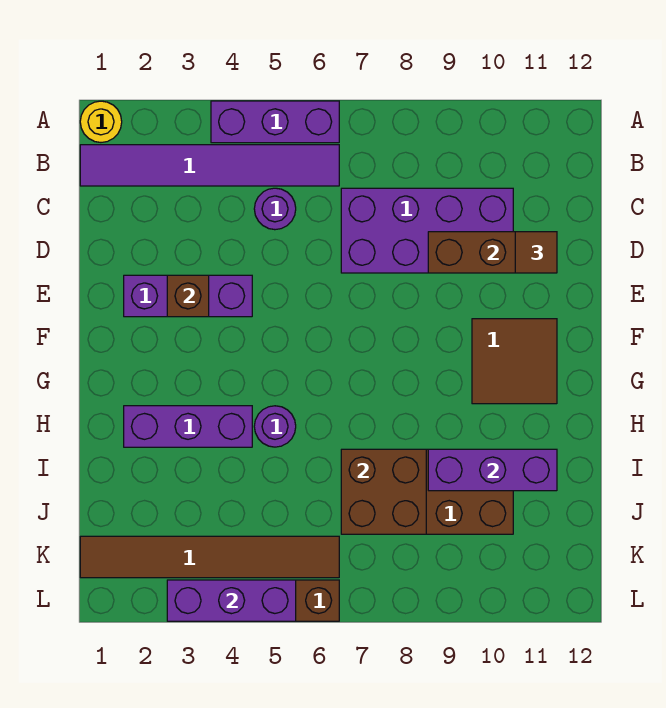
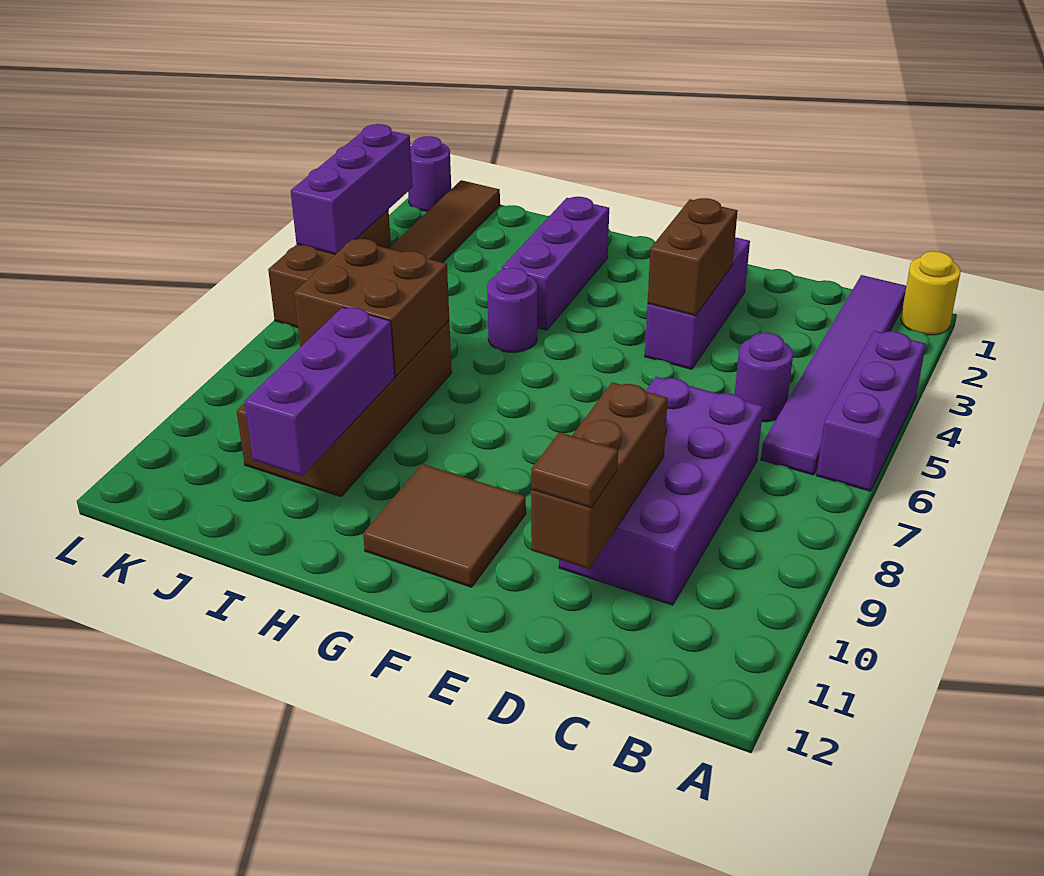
brown 1x1 brick [167,275,209,317] -> brown 1x2 brick [648,198,737,316]
none -> purple 1x1 round brick [408,136,451,211]

